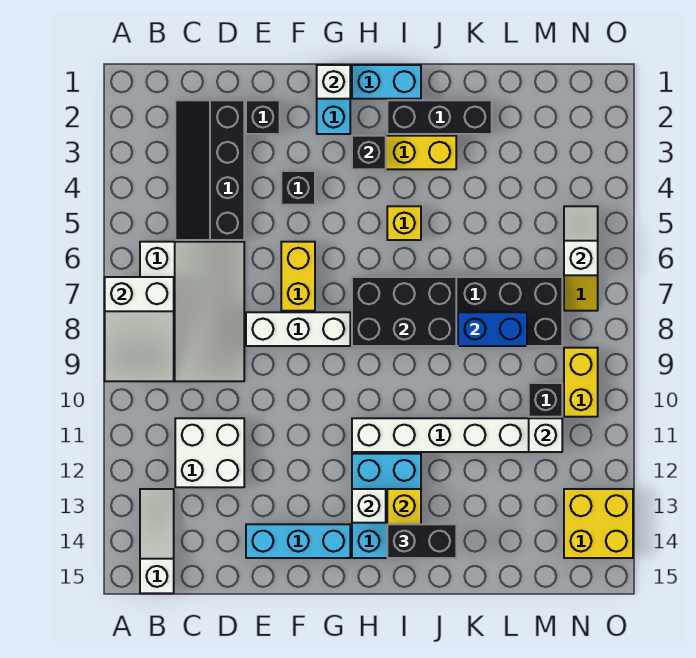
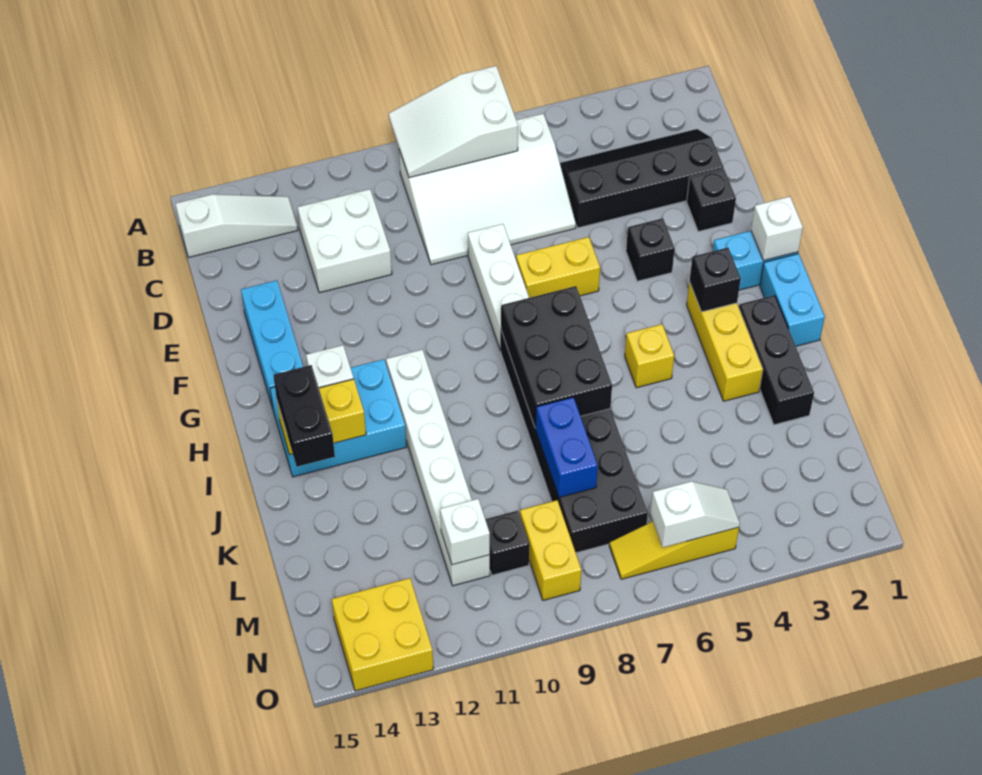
yellow 1x2 brick [564,348,598,417] -> yellow 1x2 brick turned to [520,500,581,600]

